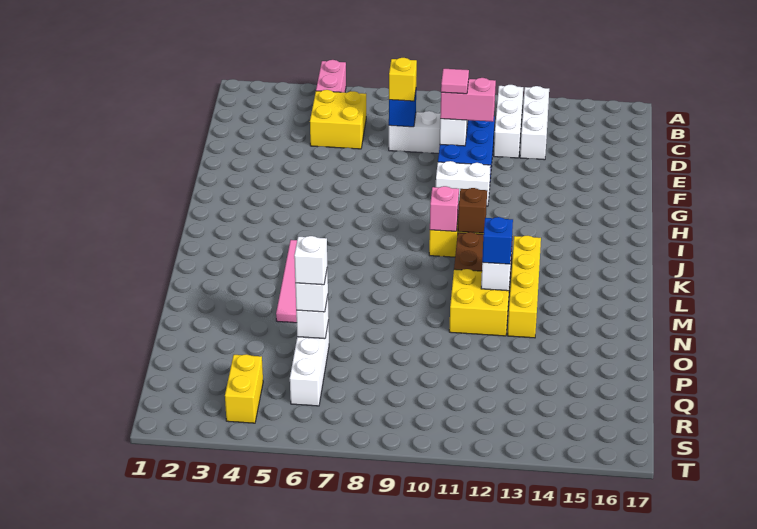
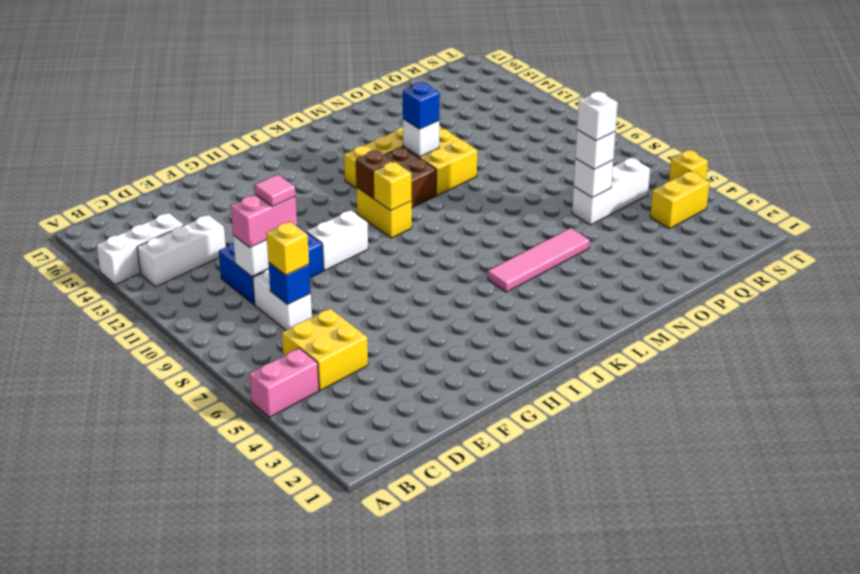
white 1x3 brick [494,85,523,158] -> white 1x3 brick moved to [97,213,184,285]
pink 1x2 brick [440,78,496,122] -> pink 1x2 brick turned to [231,194,297,247]
white 1x2 brick [436,161,491,206] -> white 1x2 brick turned to [306,210,368,270]
pink 1x1 brick [430,186,459,231] -> yellow 1x1 brick [373,162,412,210]
none -> yellow 1x1 brick [669,150,708,181]

